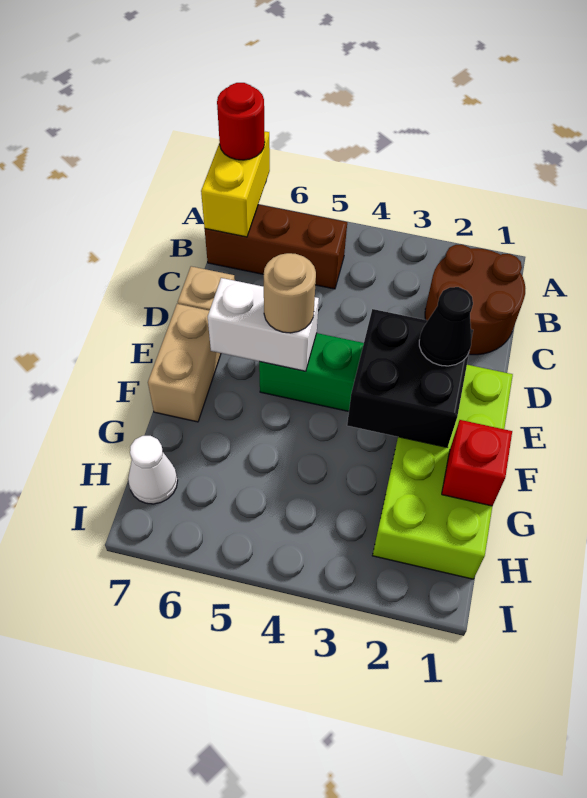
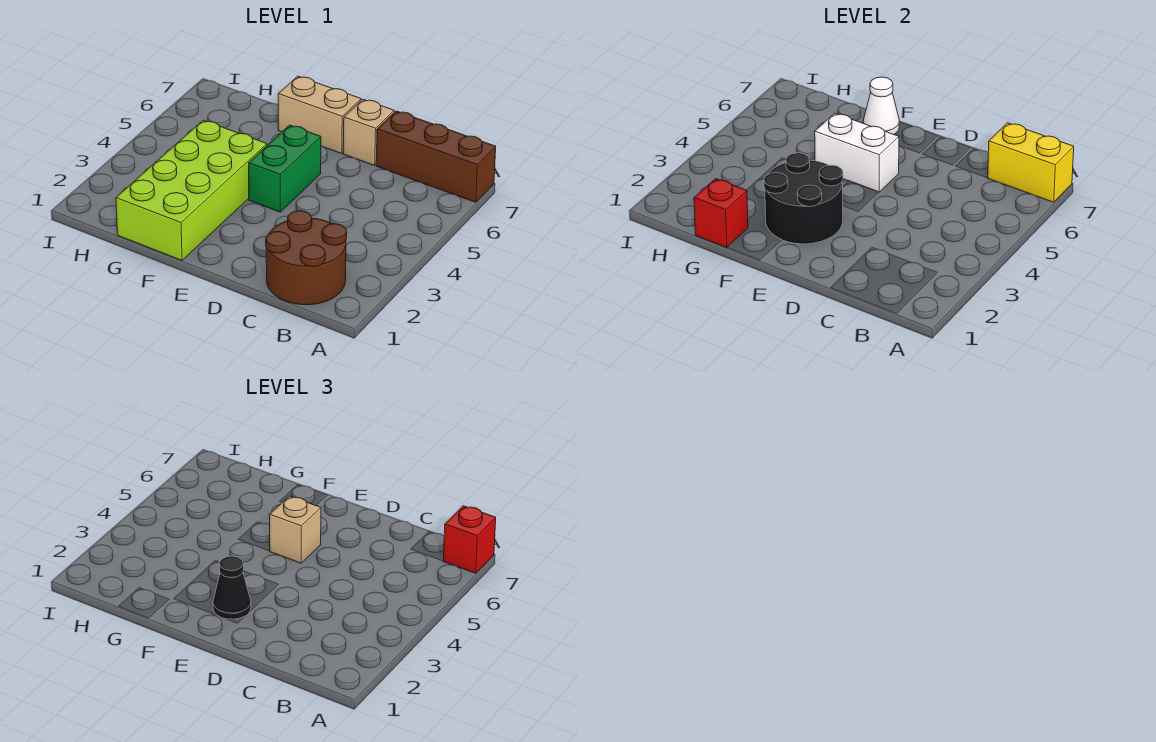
red 1x1 round brick [217,83,265,160] -> red 1x1 brick [443,506,496,573]
brown 1x3 brick [205,205,347,289] -> brown 1x3 brick turned to [376,111,496,202]
lime 2x4 brick [372,365,513,579] -> lime 2x4 brick turned to [116,120,267,260]
black 2x2 brick [347,309,473,447] -> black 2x2 round brick [764,153,843,244]
white 1x2 brick [208,278,319,371] -> white 1x2 brick turned to [815,113,899,192]
tan 1x1 round brick [264,253,316,333] -> tan 1x1 brick [270,496,321,563]
white 1x1 cone [128,436,178,504] -> white 1x1 cone moved to [863,77,899,134]

